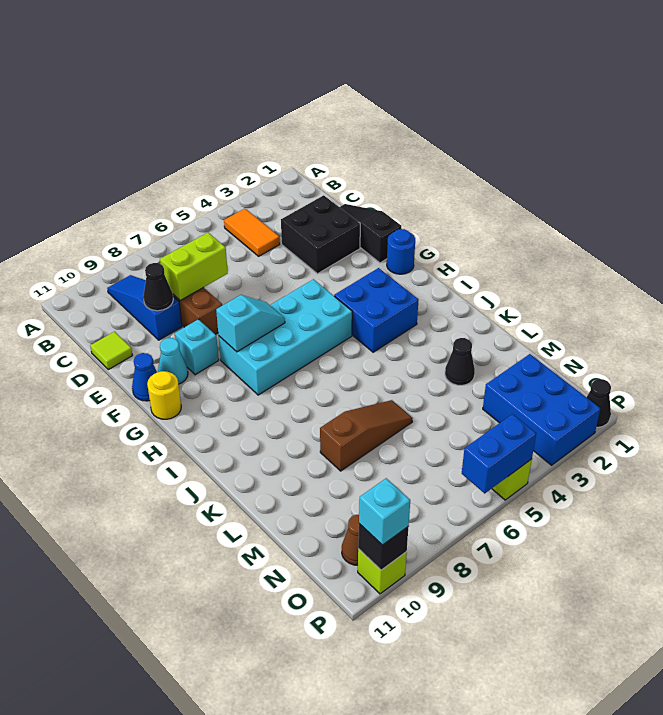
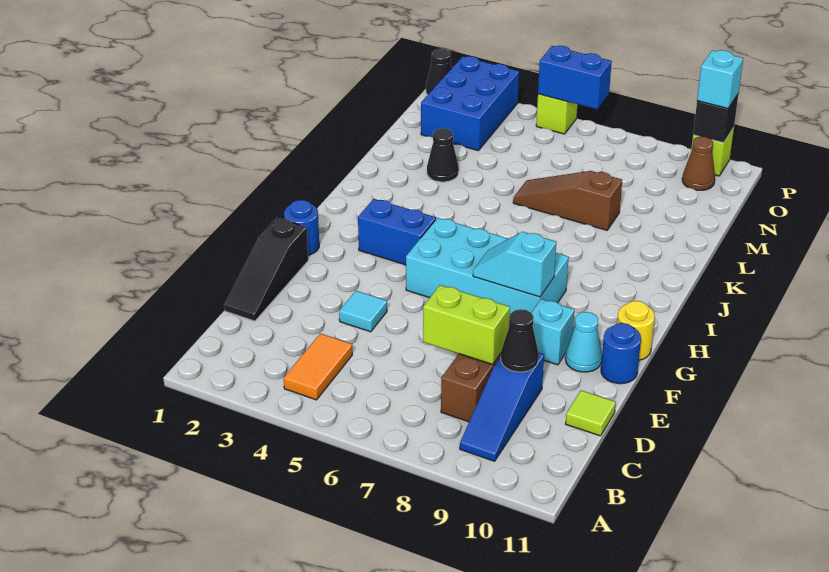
black 2x2 brick [281,195,360,274] -> none
none -> cyan 1x1 tile [339,291,387,332]
blue 1x1 cone [132,353,157,401] -> blue 1x1 round brick [601,323,641,384]
blue 2x2 brick [334,268,418,352] -> blue 1x2 brick [358,199,436,265]

